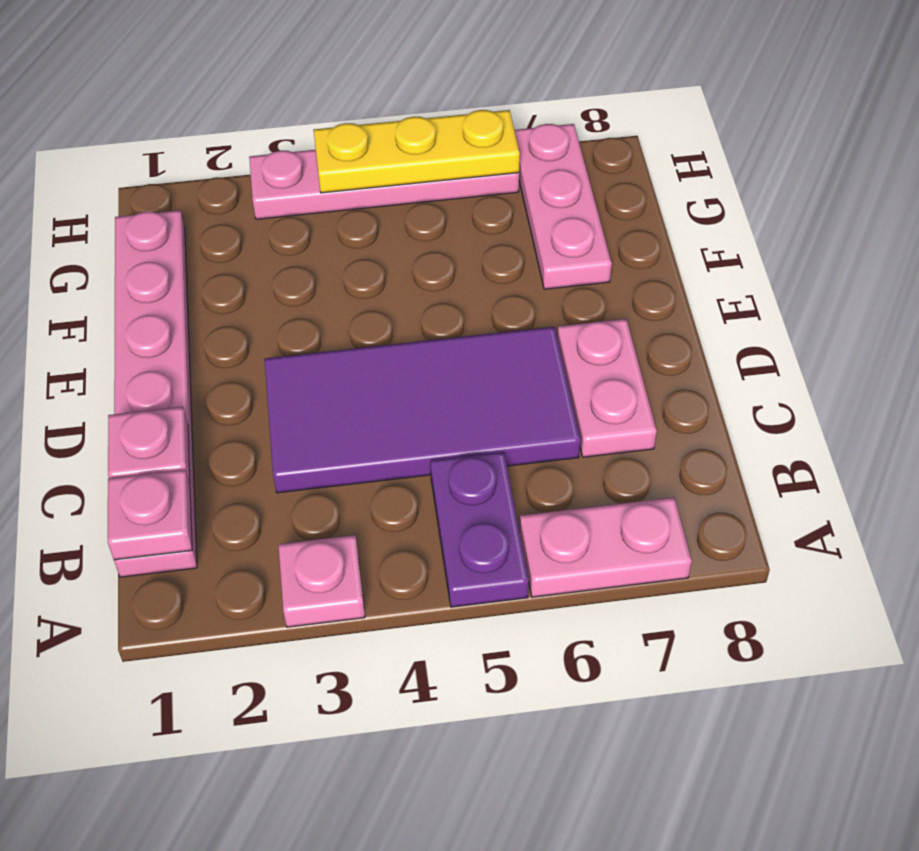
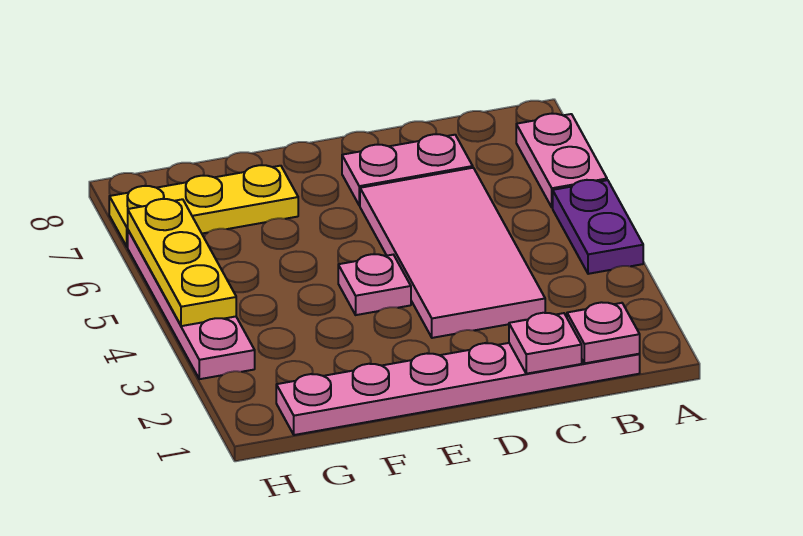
pink 1x1 plate [278,535,365,627] -> pink 1x1 plate moved to [338,254,411,315]
purple 1x2 plate [430,452,529,607] -> purple 1x2 plate turned to [553,180,643,274]
purple 2x4 tile [264,327,580,493] -> pink 2x4 tile [360,168,545,338]
pink 1x3 plate [514,124,612,289] -> yellow 1x3 plate [109,165,298,247]

